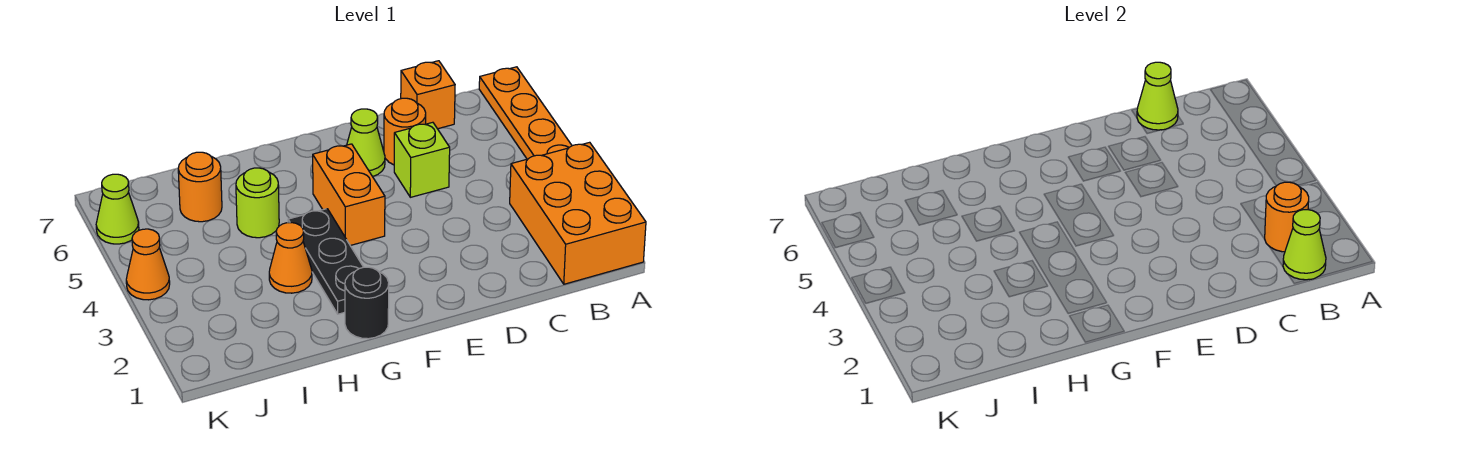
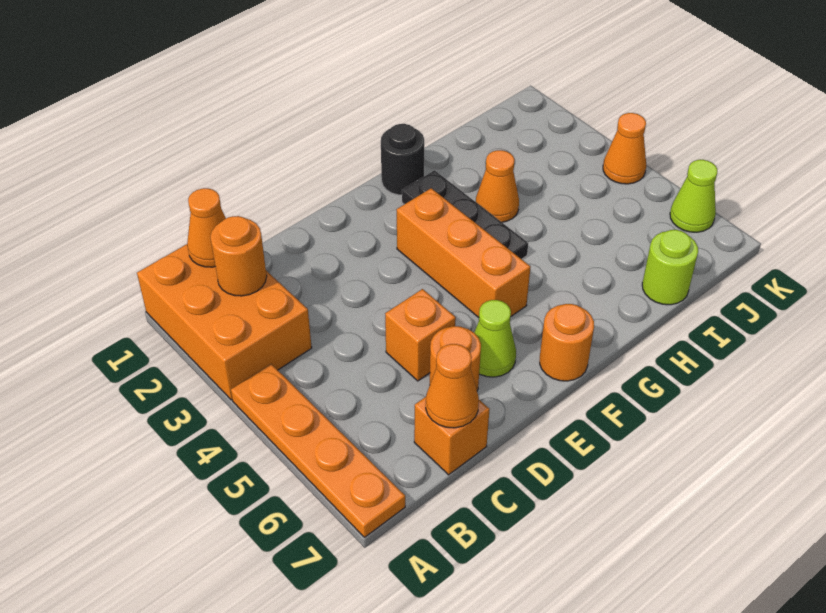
lime 1x1 cone [1283,210,1326,280] -> orange 1x1 cone [187,188,226,267]
lime 1x1 cone [1137,62,1178,130] -> orange 1x1 cone [426,344,479,428]
lime 1x1 brick [394,122,450,197] -> orange 1x1 brick [385,289,456,381]
orange 1x2 brick [313,144,385,246] -> orange 1x3 brick [397,188,531,318]
lime 1x1 round brick [236,168,279,238] -> lime 1x1 round brick moved to [642,230,698,305]
orange 1x1 round brick [178,152,222,222] -> orange 1x1 round brick moved to [540,304,594,381]

